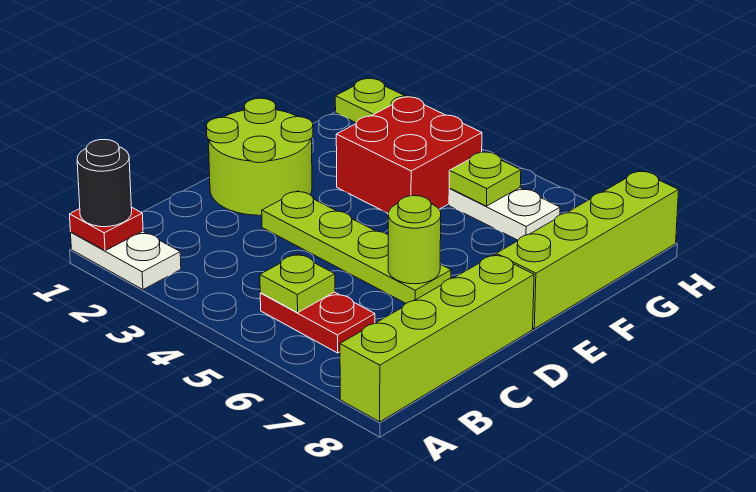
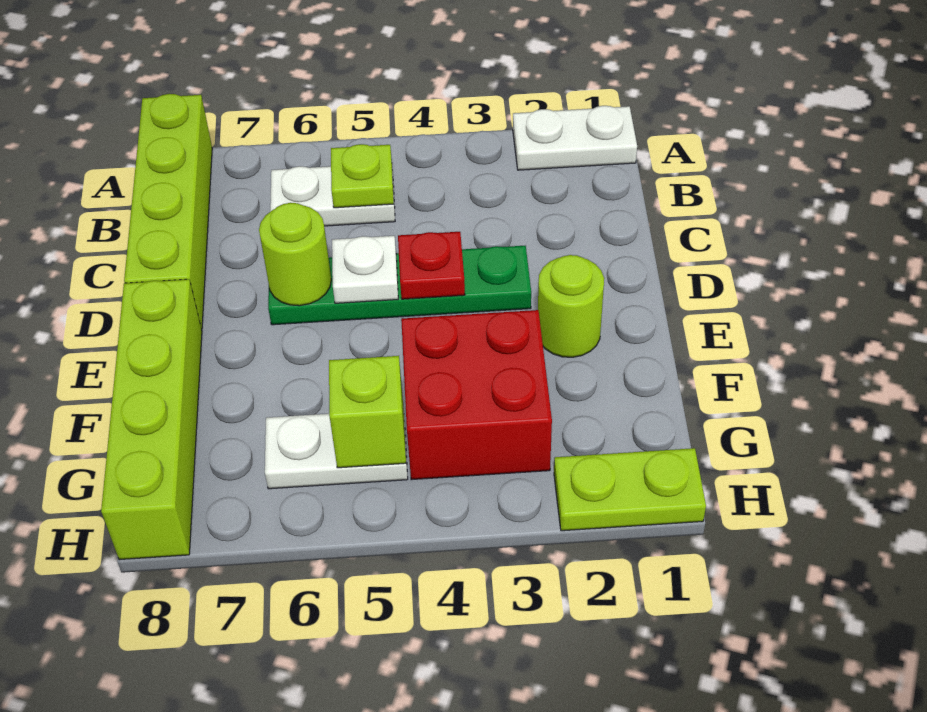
red 1x1 plate [69,207,143,251] -> red 1x1 plate moved to [398,232,465,299]
black 1x1 round brick [77,140,132,227] -> none
red 1x2 plate [260,292,375,353] -> white 1x2 plate [270,166,395,226]
lime 2x2 round brick [206,98,313,215] -> lime 1x1 round brick [538,255,604,357]
lime 1x4 plate [262,191,451,303] -> green 1x4 plate [268,246,531,325]
none -> white 1x1 plate [332,236,398,303]
lime 1x1 plate [449,152,521,206] -> lime 1x1 brick [329,356,406,468]

